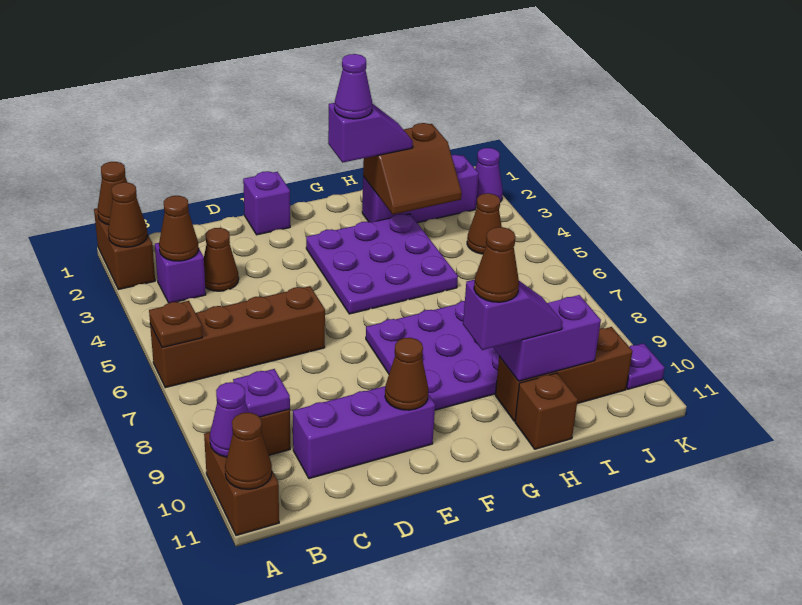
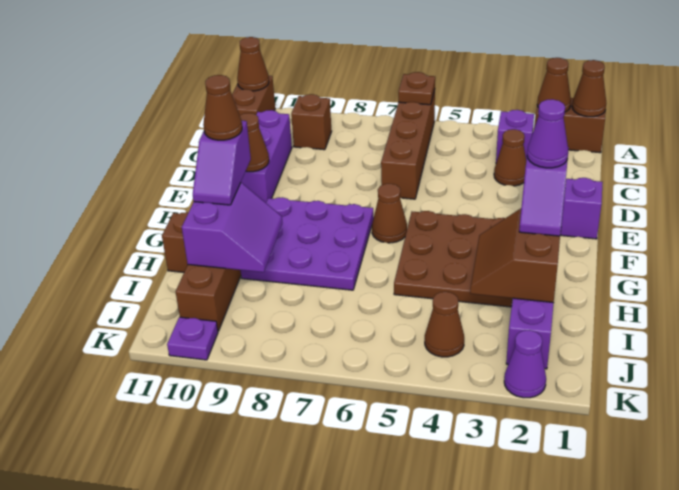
brown 1x2 brick [204,432,279,536] -> brown 1x2 brick turned to [232,76,275,115]
purple 1x1 cone [210,382,249,457] -> none
brown 1x1 cone [159,196,199,261] -> brown 1x1 cone moved to [372,184,407,243]
purple 1x1 plate [233,369,290,417] -> none
purple 3x3 plate [306,214,458,314] -> brown 3x3 plate [394,211,512,307]

